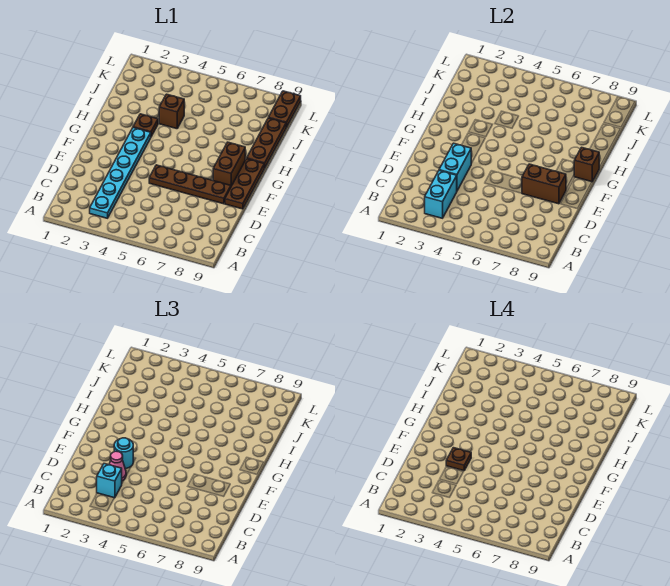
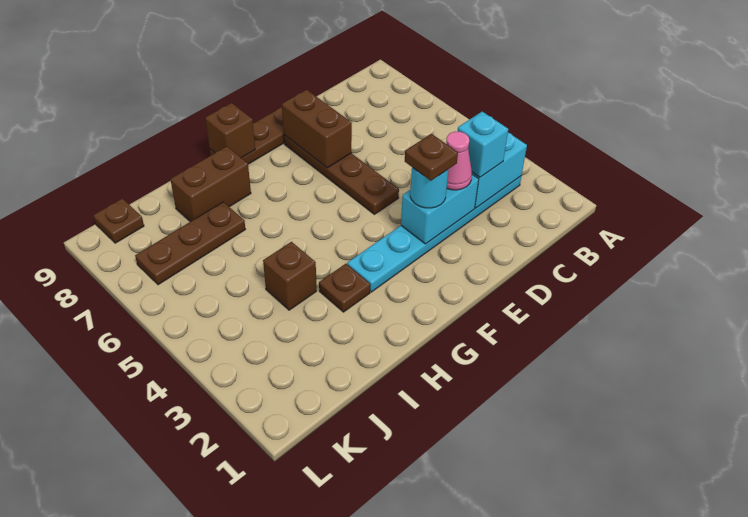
brown 1x2 brick [213,142,245,186] -> brown 1x2 brick moved to [170,146,251,222]
brown 1x3 plate [247,118,286,168] -> brown 1x3 plate moved to [135,202,246,285]
brown 1x2 plate [269,91,301,127] -> brown 1x1 plate [93,199,144,243]

